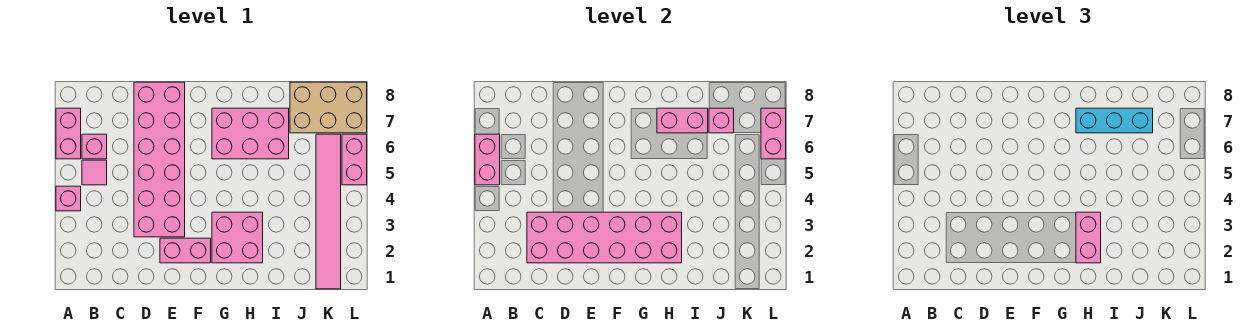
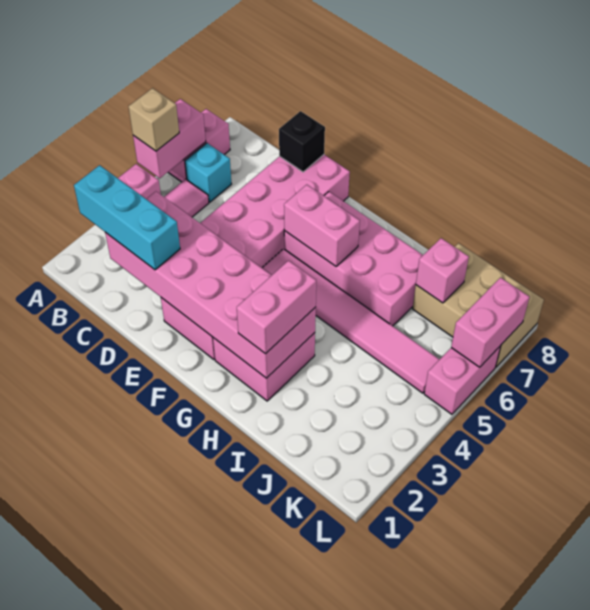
none -> tan 1x1 brick [128,88,179,151]
pink 1x1 brick [82,134,107,159] -> cyan 1x1 brick [185,143,231,202]
none -> black 1x1 brick [279,111,325,172]
pink 2x3 brick [212,108,289,159] -> pink 2x4 brick [284,192,423,326]
pink 1x2 brick [657,108,708,133] -> pink 1x2 brick moved to [284,185,360,266]
cyan 1x3 brick [1076,108,1153,133] -> cyan 1x3 brick moved to [74,165,180,270]
pink 1x6 tile [316,134,341,289] -> pink 1x6 tile turned to [262,249,440,393]

